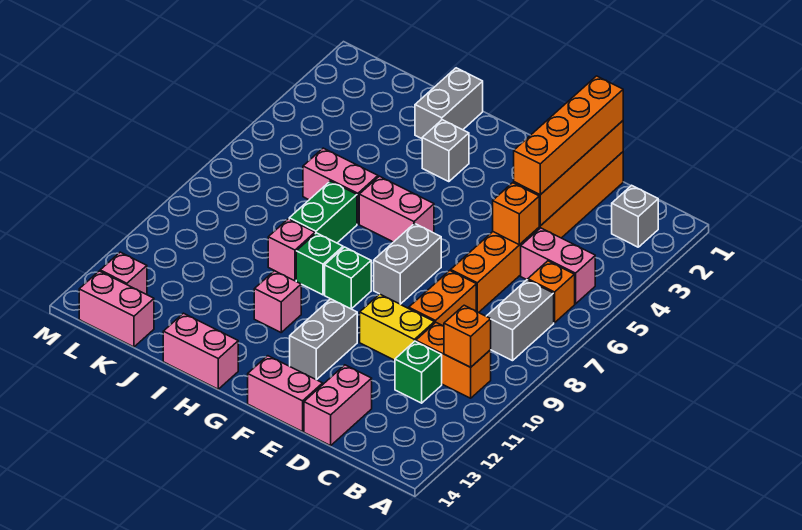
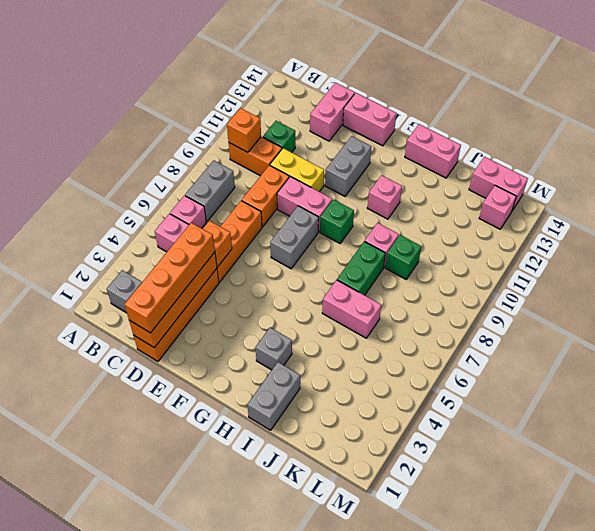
orange 1x1 brick [528,261,575,323] -> pink 1x1 brick [170,196,206,228]
pink 1x2 brick [359,176,434,242] -> pink 1x2 brick moved to [277,177,332,232]
green 1x1 brick [296,233,343,295] -> green 1x1 brick moved to [385,235,421,279]

